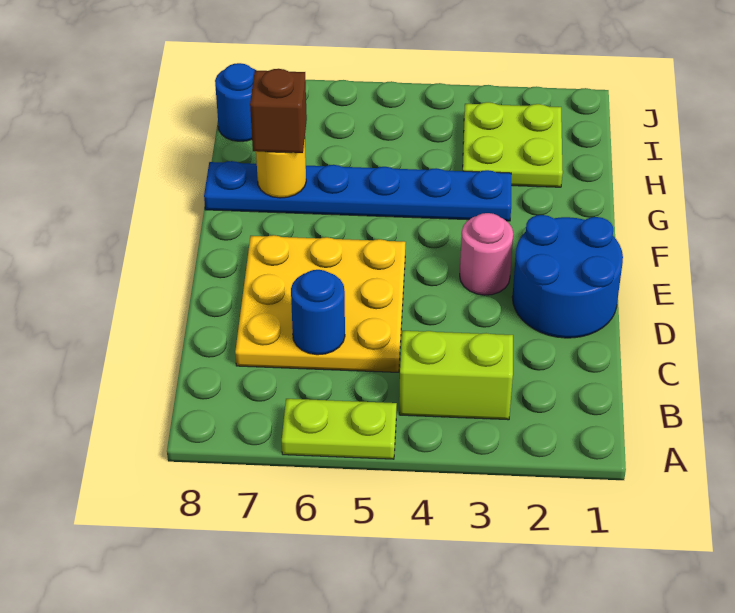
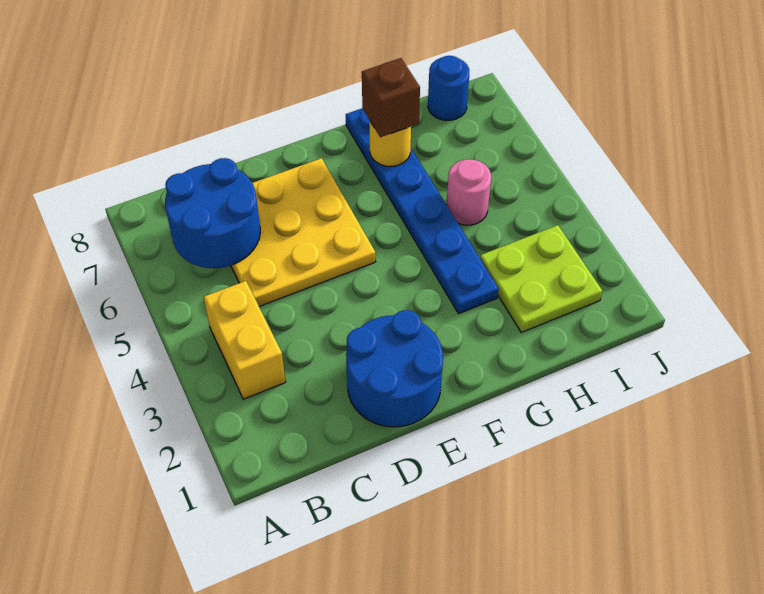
lime 1x2 plate [282,399,397,459] -> none
lime 1x2 brick [399,331,513,420] -> yellow 1x2 brick [204,281,286,399]
blue 1x1 round brick [291,270,345,355] -> blue 2x2 round brick [165,158,260,268]
pink 1x1 round brick [460,213,513,295] -> pink 1x1 round brick moved to [446,159,491,225]

